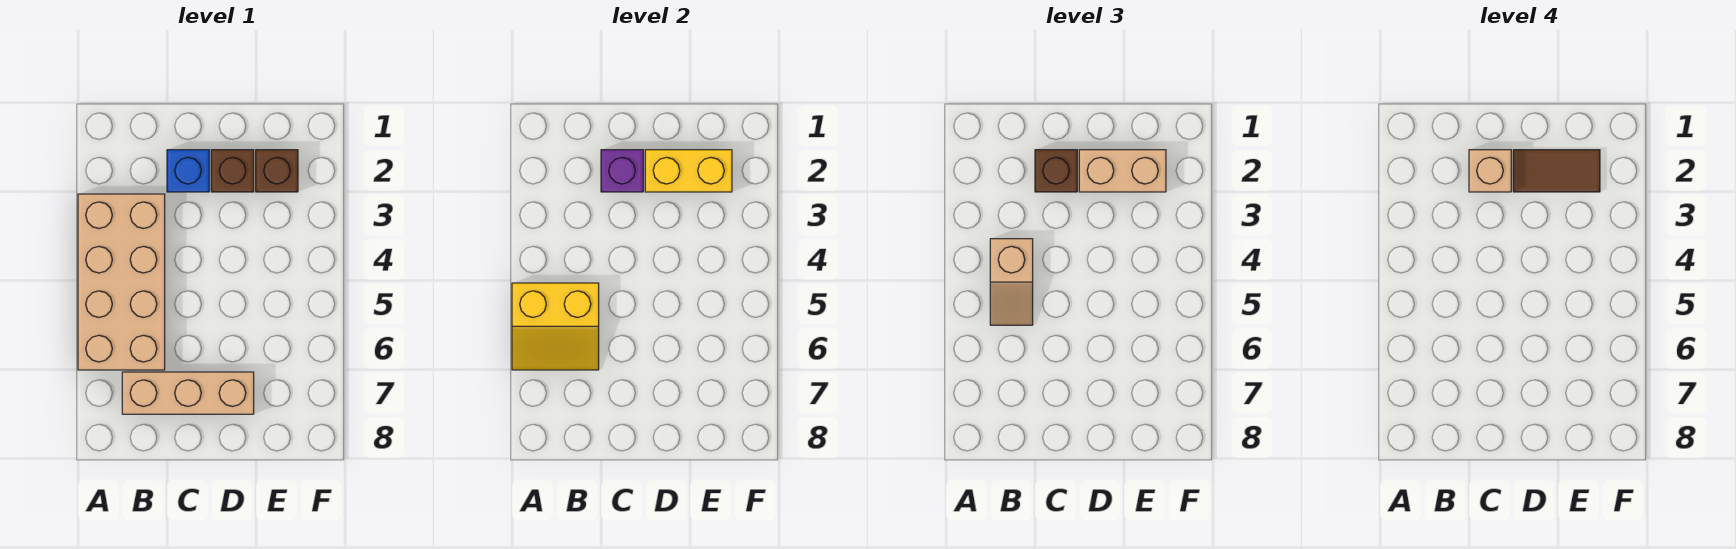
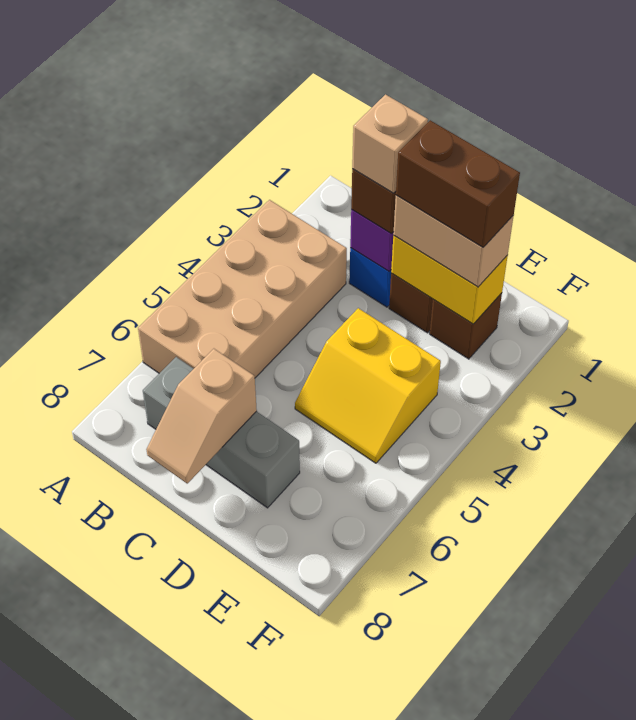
yellow 2x2 slope [512,283,599,370] -> yellow 2x2 slope moved to [295,308,441,463]
tan 1x2 slope [990,239,1033,325] -> tan 1x2 slope moved to [146,349,257,483]
tan 1x3 brick [122,372,254,414] -> grey 1x3 brick [143,357,300,508]
brown 1x2 tile [1513,150,1600,192] -> brown 1x2 brick [396,120,520,247]

